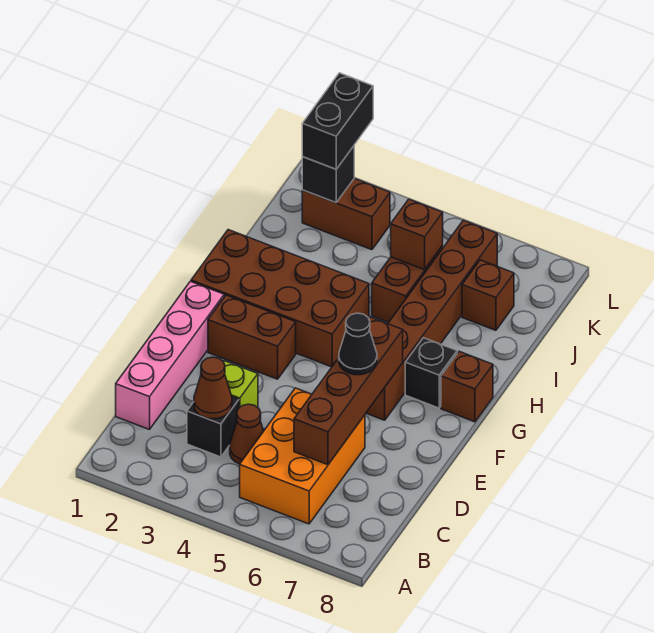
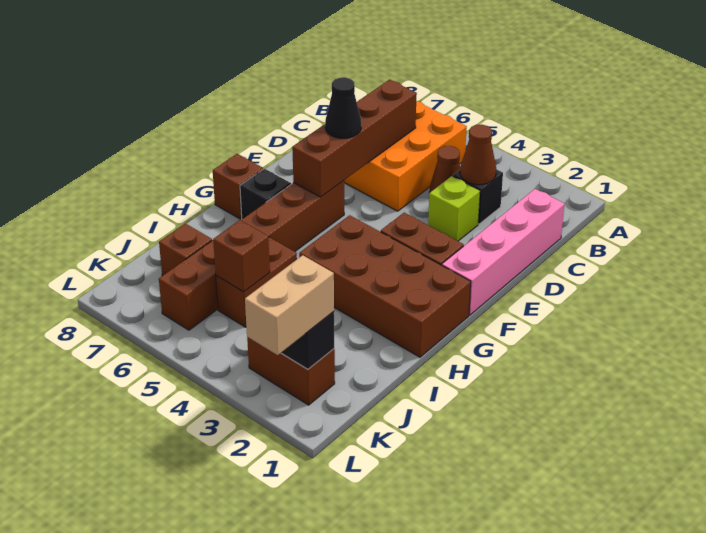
black 1x2 brick [302,73,373,169] -> tan 1x2 brick [245,255,334,355]

